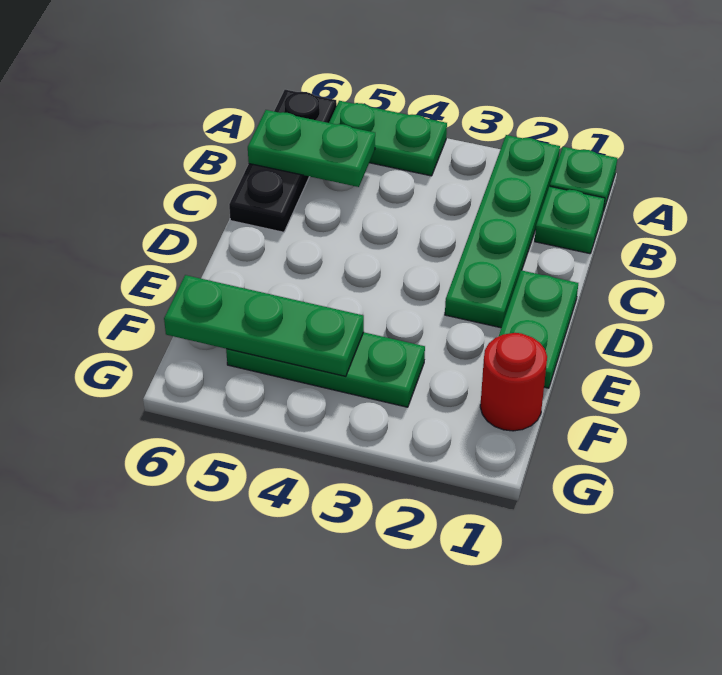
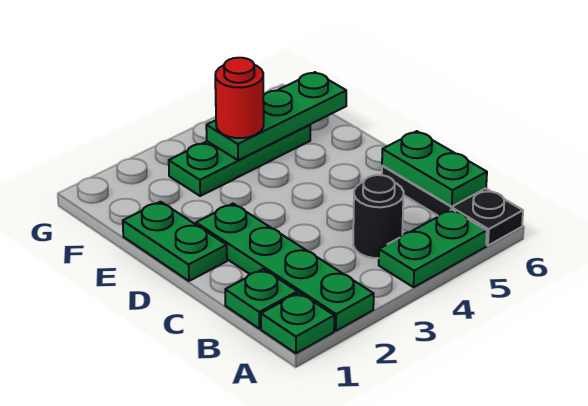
none -> black 1x1 round brick [353,175,404,258]
green 1x2 plate [248,110,375,187] -> green 1x2 plate turned to [382,131,487,206]
red 1x1 round brick [480,333,547,431] -> red 1x1 round brick moved to [215,58,264,138]

